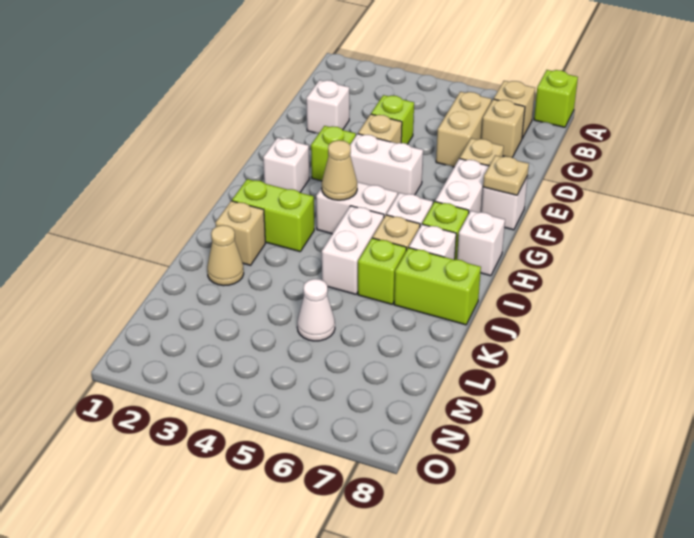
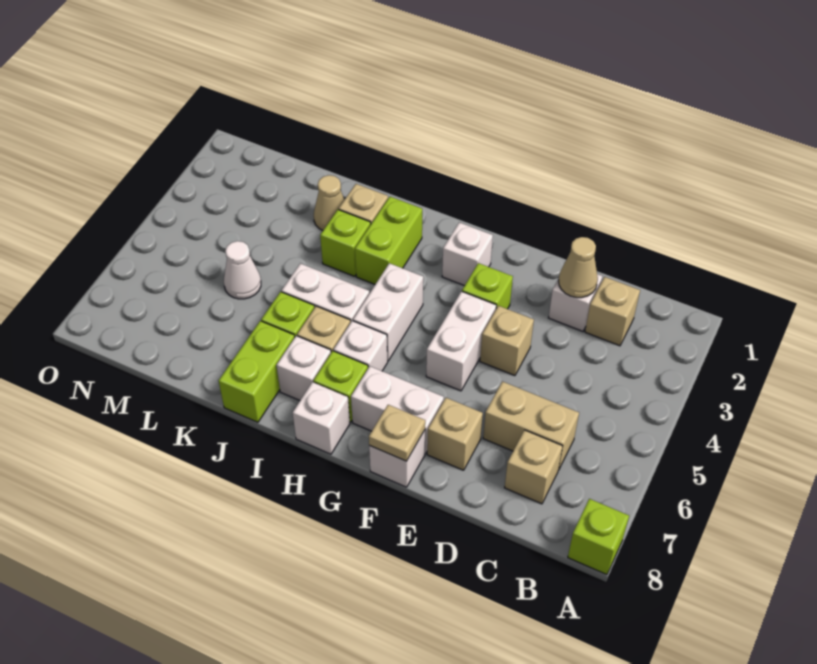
tan 1x1 brick [494,81,535,138] -> tan 1x1 brick moved to [585,277,640,346]
lime 1x1 brick [371,95,414,144] -> lime 1x1 brick moved to [320,210,371,276]
tan 1x1 cone [322,140,357,200] -> tan 1x1 cone moved to [559,237,598,298]

